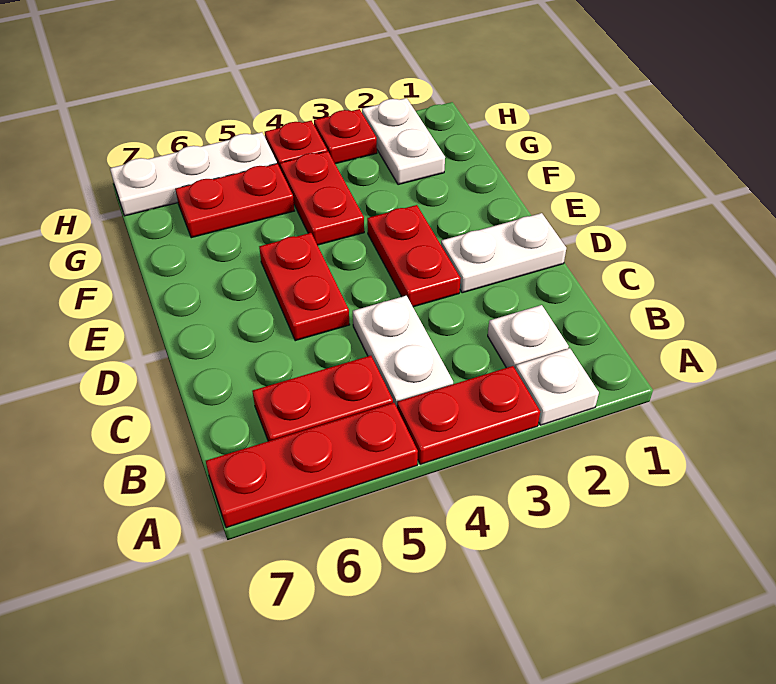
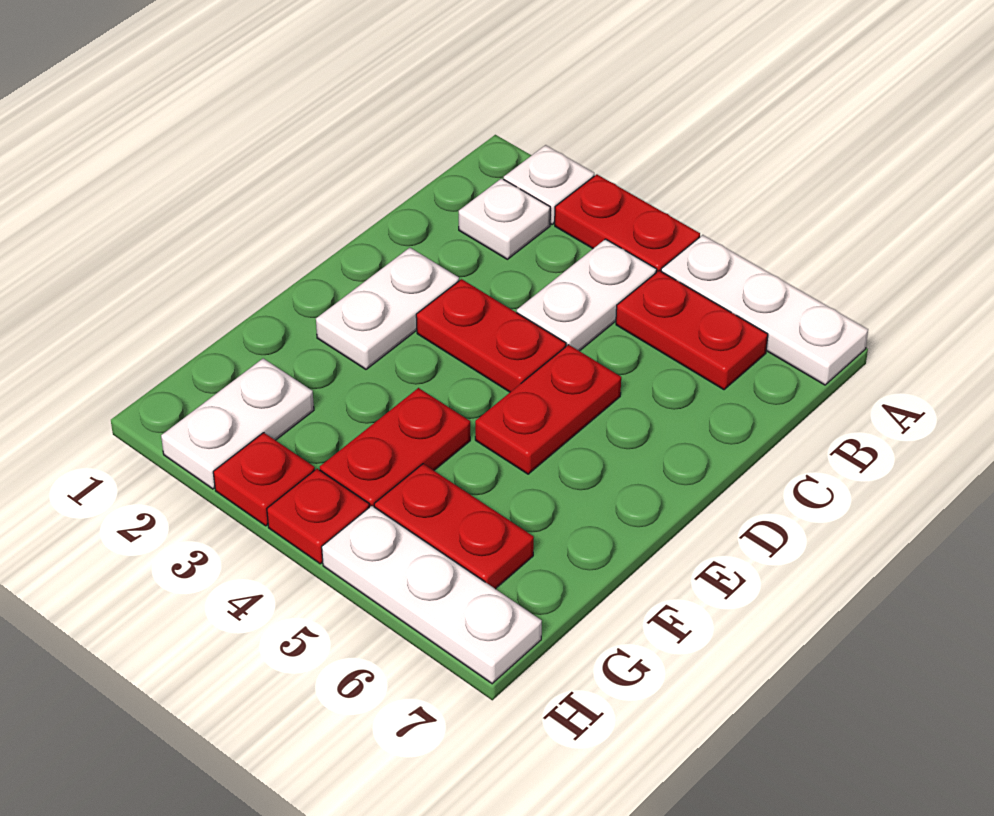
red 1x3 plate [206,403,418,528] -> white 1x3 plate [661,235,868,385]
white 1x2 plate [441,213,566,293] -> white 1x2 plate turned to [316,248,459,369]
red 1x2 plate [367,205,461,307] -> red 1x2 plate turned to [416,279,566,392]

